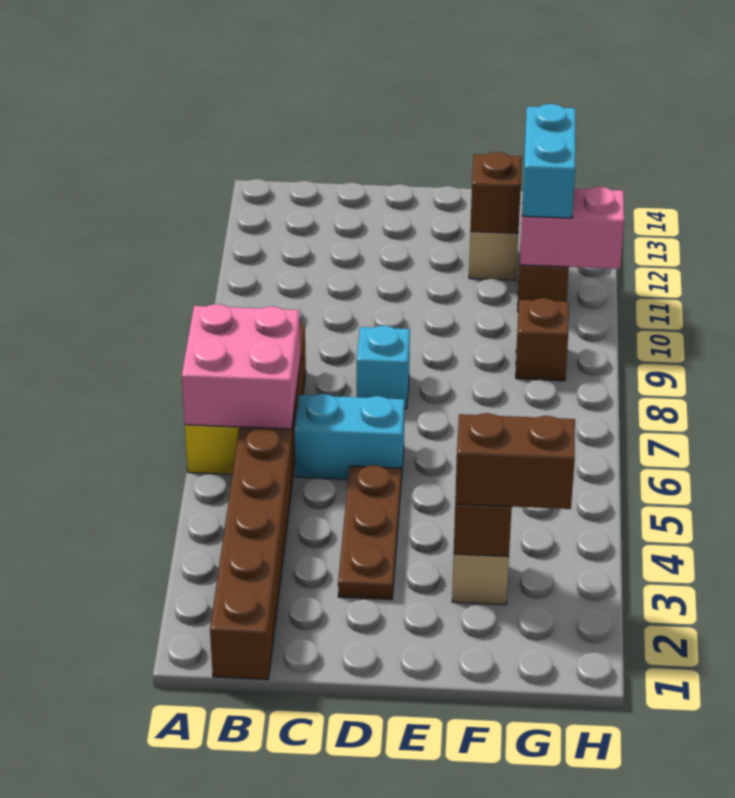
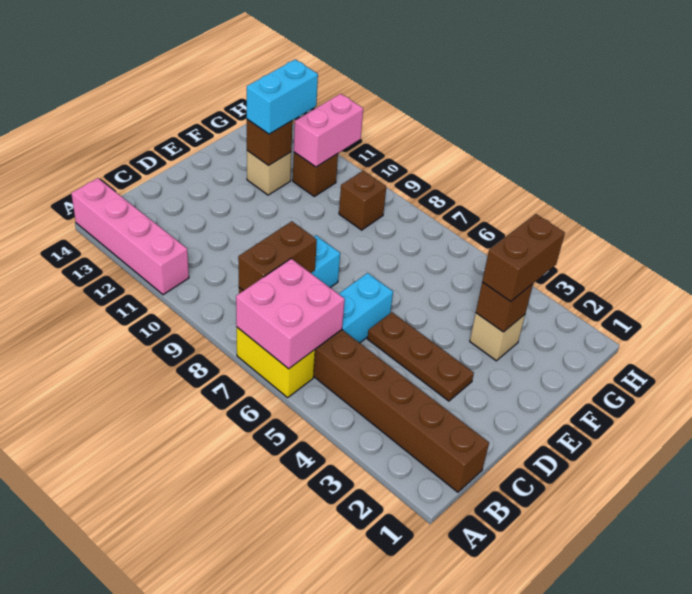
none -> pink 1x4 brick [71,178,189,295]
none -> brown 1x2 brick [238,221,317,291]
cyan 1x2 brick [522,104,576,218] -> cyan 1x2 brick turned to [247,59,318,134]

